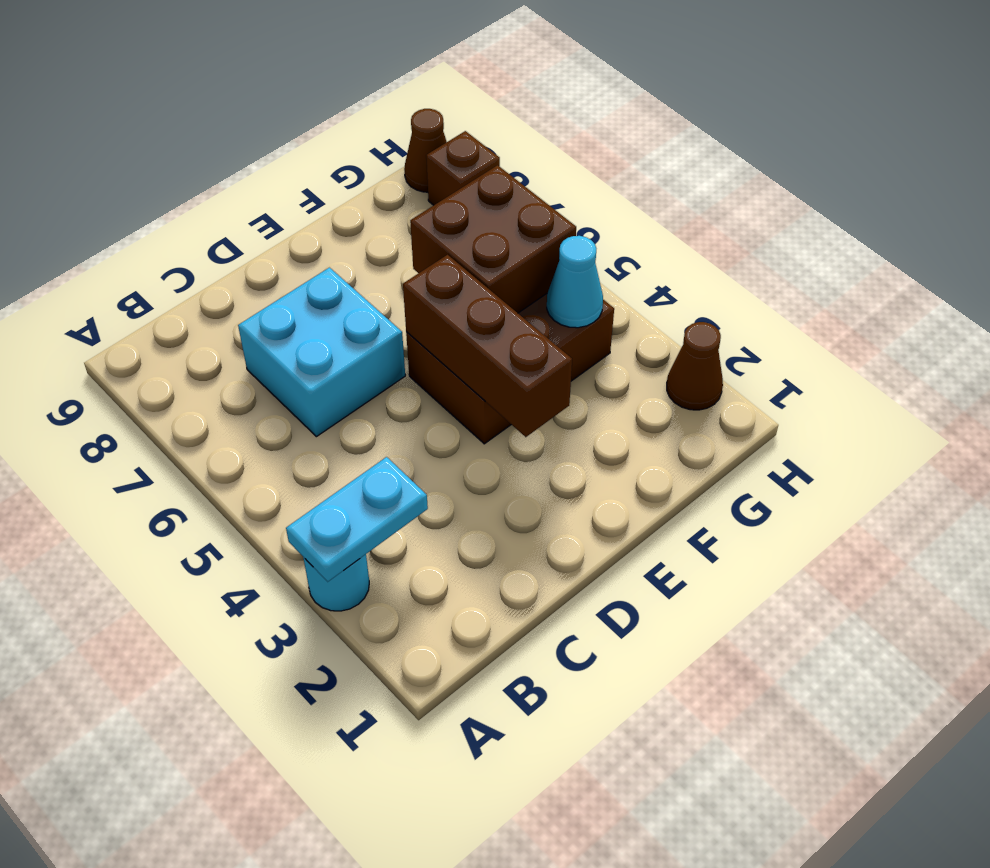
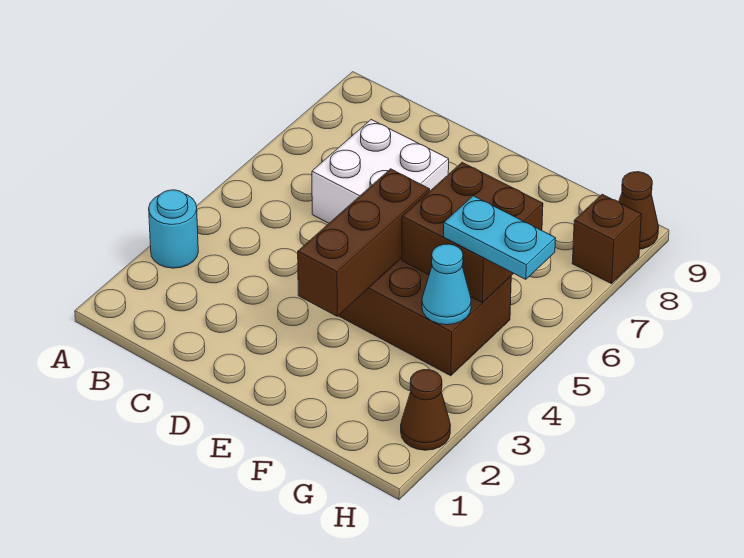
cyan 1x2 plate [286,457,428,582] -> cyan 1x2 plate moved to [444,196,556,279]
cyan 2x2 brick [238,268,405,437] -> white 2x2 brick [312,120,449,223]

